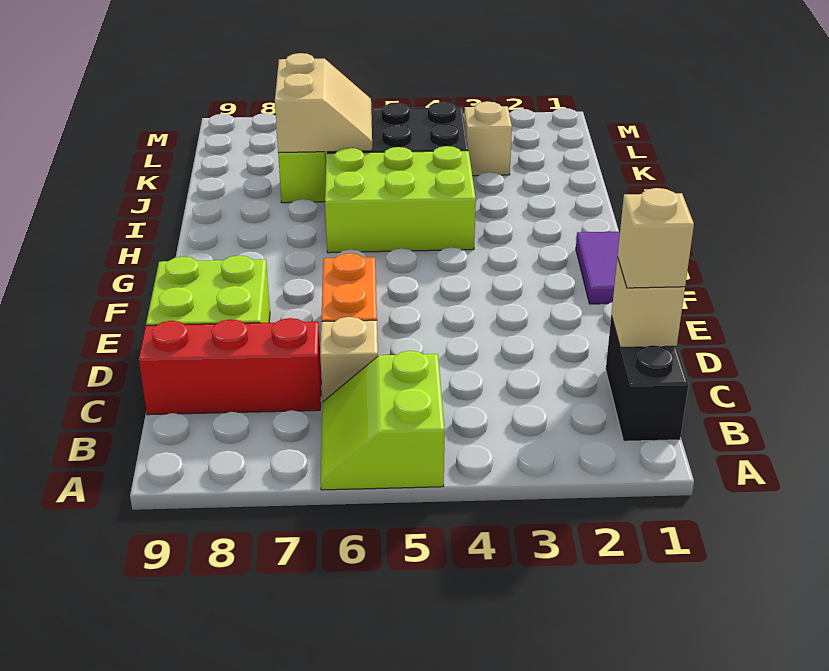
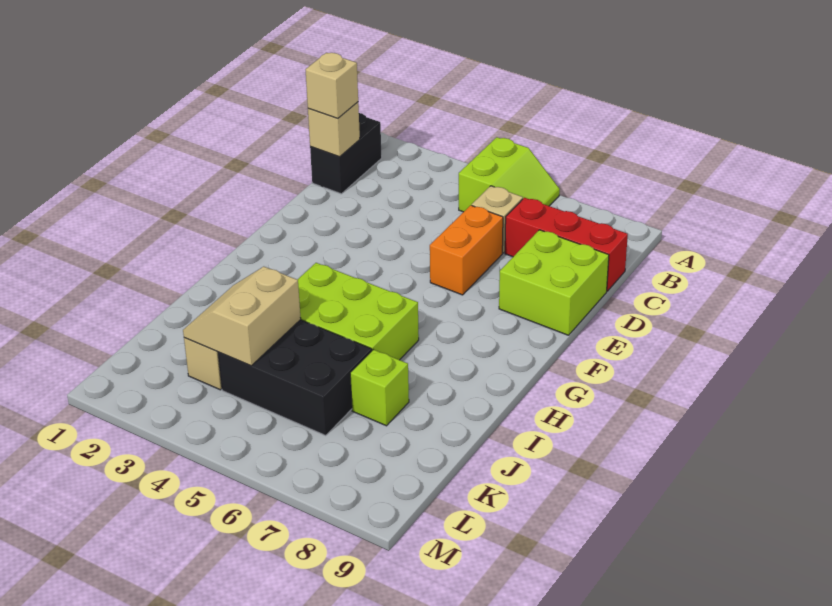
purple 1x2 tile [576,232,620,304] -> none
tan 2x2 slope [275,53,372,153] -> tan 2x2 slope moved to [183,267,301,366]

